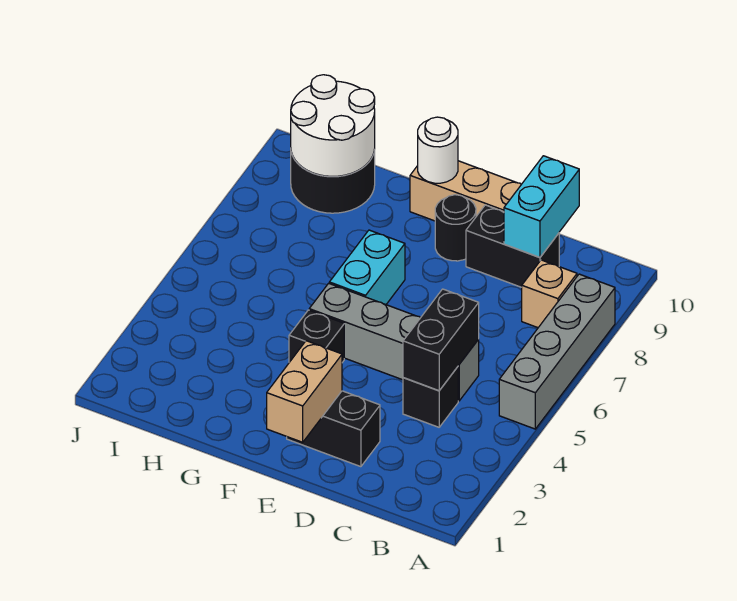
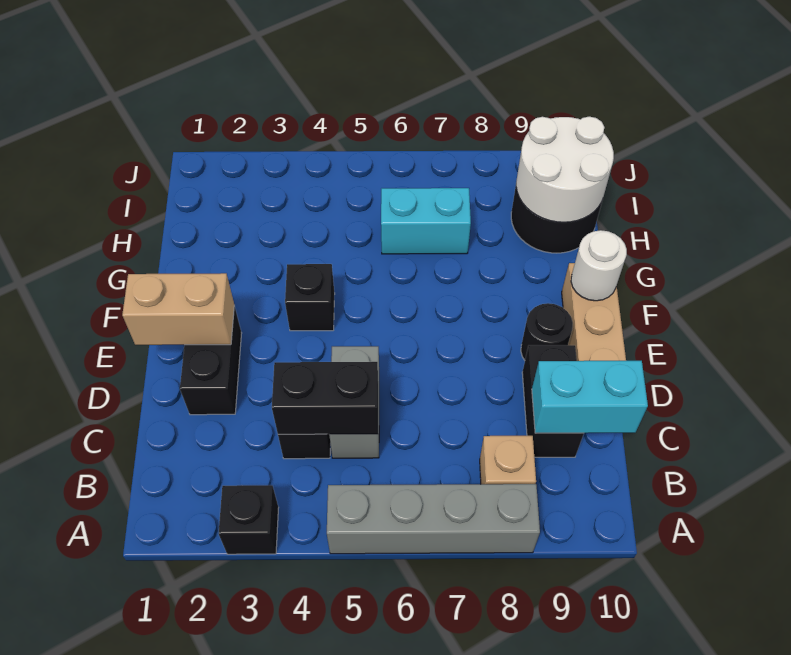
none -> black 1x1 brick [219,485,279,554]
grey 1x4 brick [309,283,479,401] -> grey 1x2 brick [329,346,379,458]
cyan 1x2 brick [329,230,405,304] -> cyan 1x2 brick moved to [381,188,471,254]

